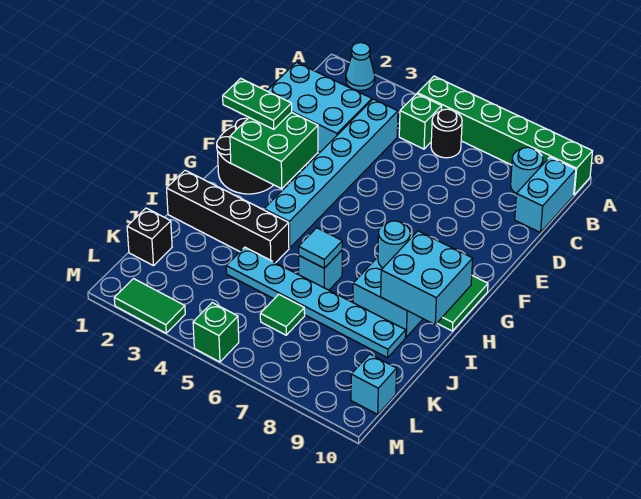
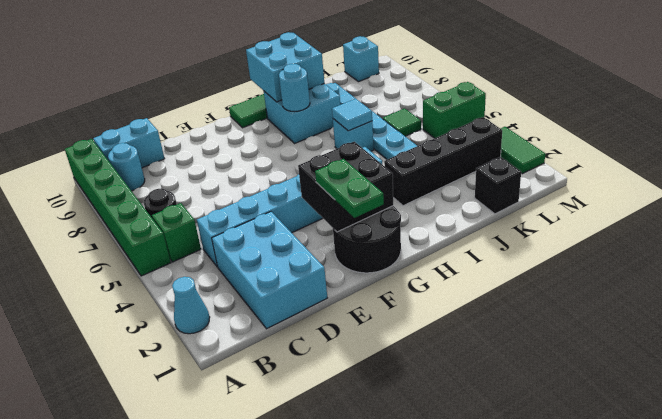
green 2x2 brick [230,112,318,189] -> black 2x2 brick [298,142,393,232]
black 1x4 brick [167,170,289,263] -> black 1x4 brick turned to [384,117,502,206]
green 1x1 brick [193,303,239,362] -> green 1x2 brick [423,82,486,138]

